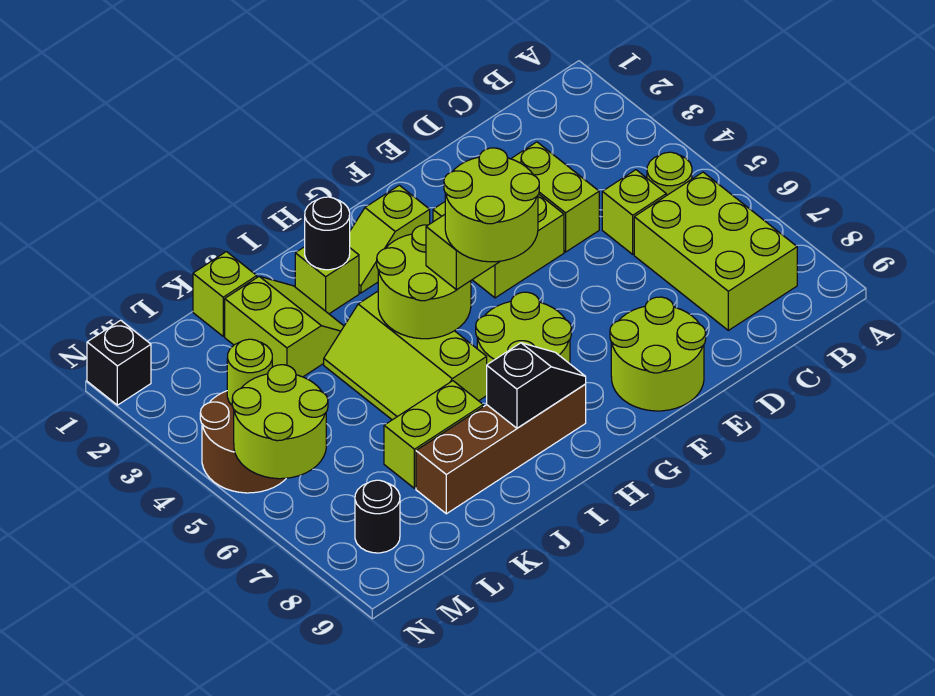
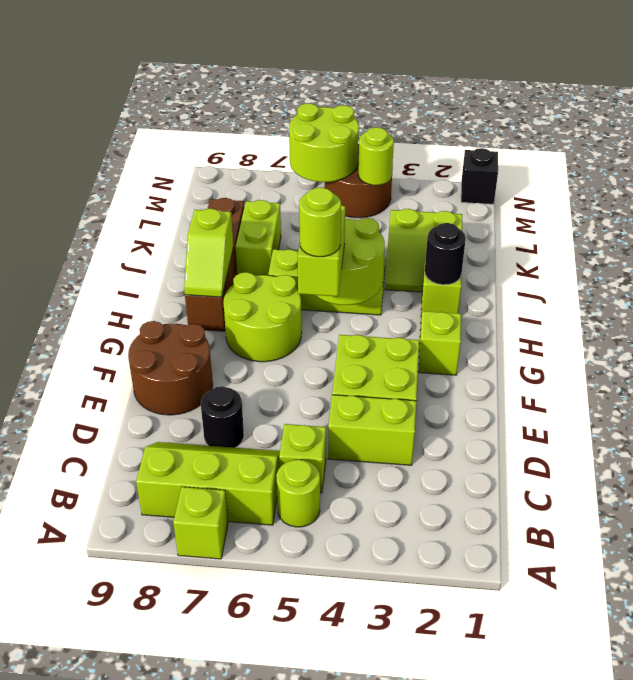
lime 2x3 brick [634,172,797,330] -> lime 2x3 slope [136,442,280,525]
lime 2x2 round brick [610,297,706,411] -> brown 2x2 round brick [128,321,213,415]
lime 2x2 round brick [444,148,539,262] -> lime 1x1 round brick [299,188,341,257]
black 1x2 slope [487,343,586,428] -> lime 1x2 slope [184,209,233,297]
lime 1x1 brick [193,252,257,336] -> lime 1x1 brick moved to [173,487,228,559]
black 1x1 round brick [355,480,400,553] -> black 1x1 round brick moved to [201,386,244,448]

